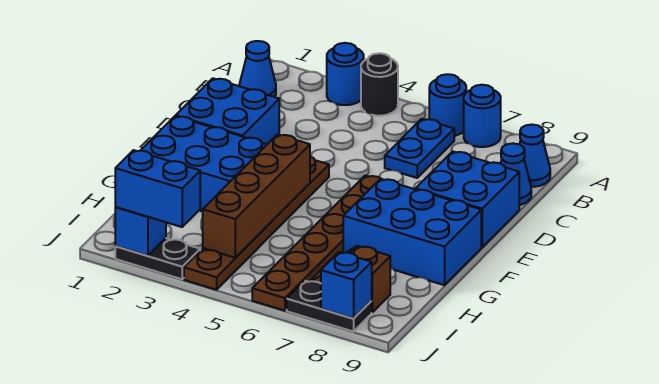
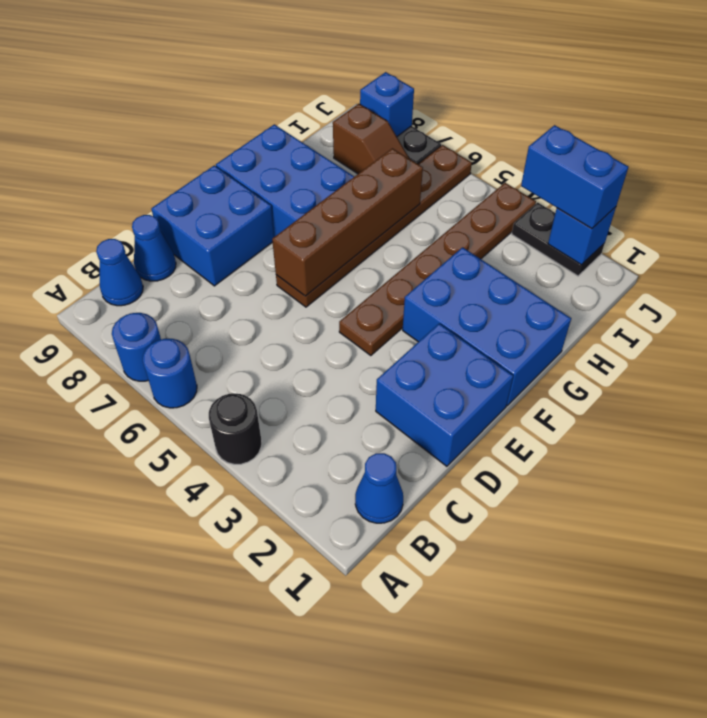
blue 1x1 round brick [327,43,364,105] -> none
blue 1x2 plate [385,119,454,178] -> none
brown 1x4 brick [203,134,310,258] -> brown 1x4 brick moved to [272,148,423,296]

